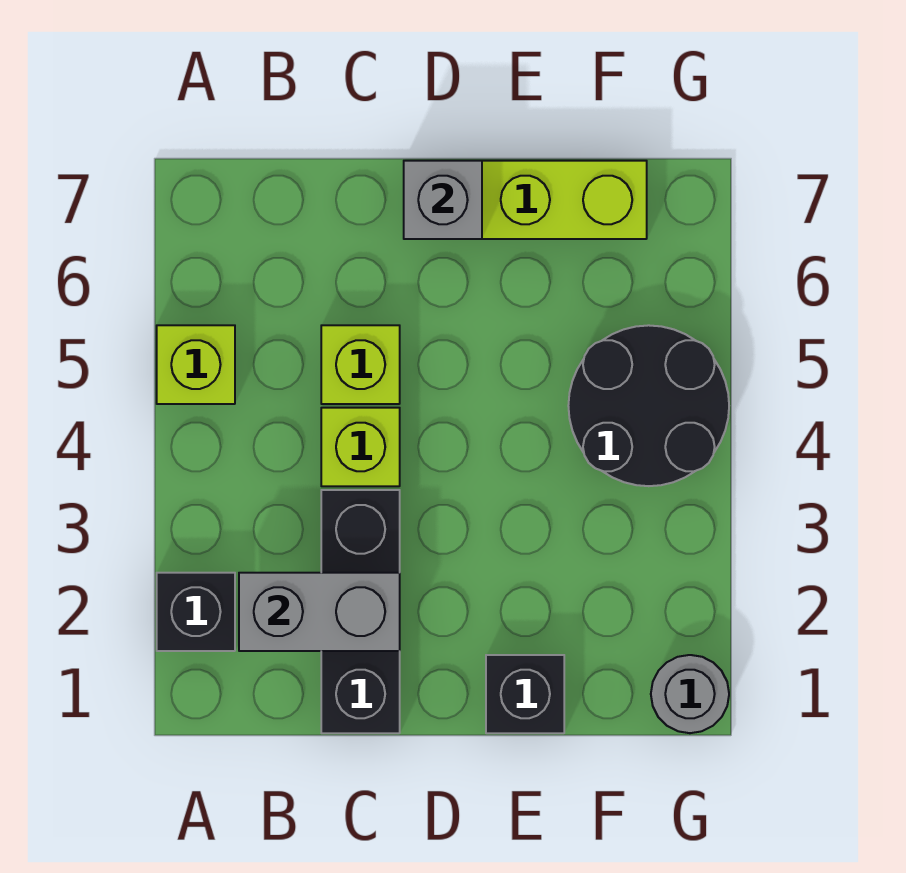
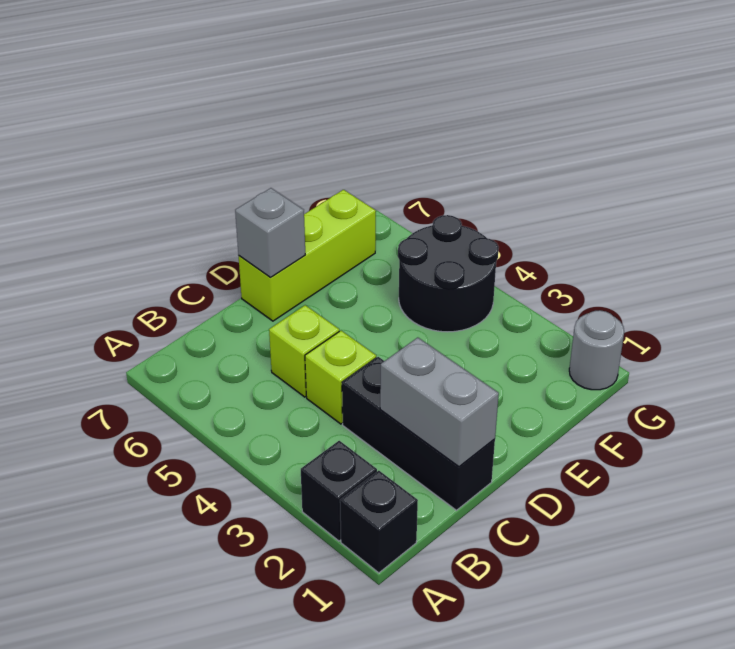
lime 1x1 brick [157,325,235,404] -> none
grey 1x2 brick [239,573,400,651] -> grey 1x2 brick turned to [380,338,499,467]
black 1x1 brick [486,655,564,733] -> black 1x1 brick moved to [340,471,418,573]

